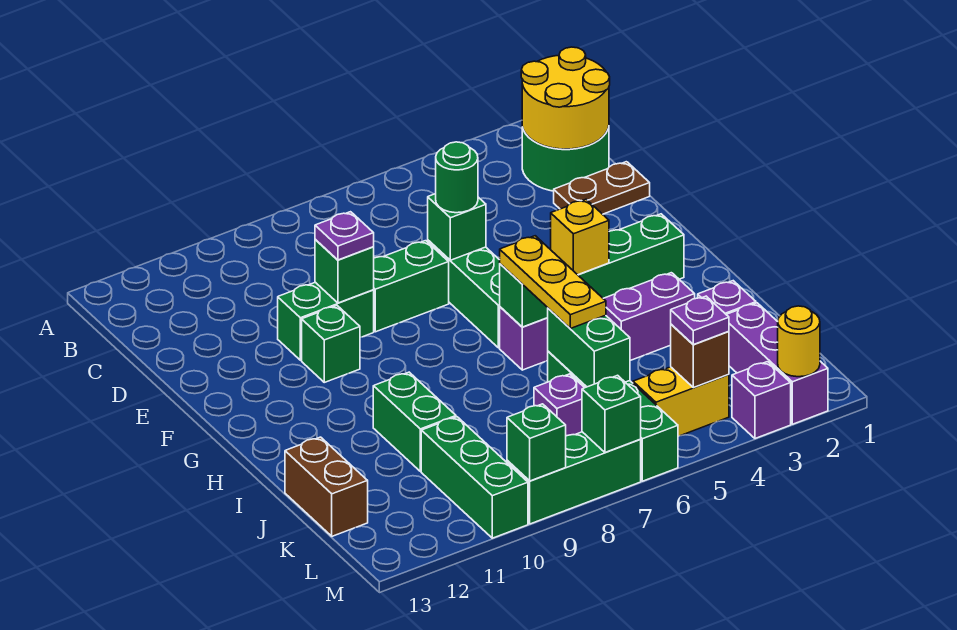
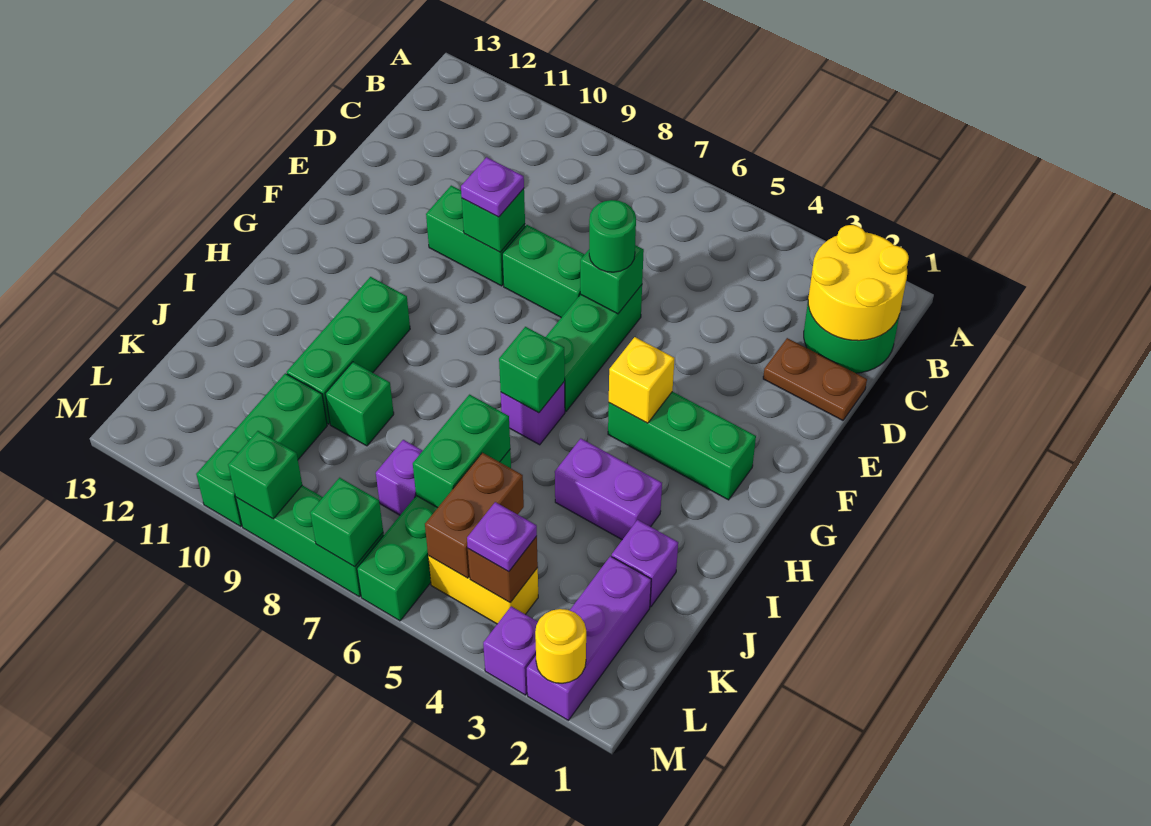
green 1x1 brick [302,306,360,382] -> green 1x1 brick moved to [326,362,394,446]
yellow 1x3 plate [500,236,606,329] -> none
green 1x2 brick [373,372,456,471] -> green 1x3 brick [287,277,410,424]
brown 1x2 brick [285,437,368,536] -> brown 1x2 brick moved to [425,453,524,578]

